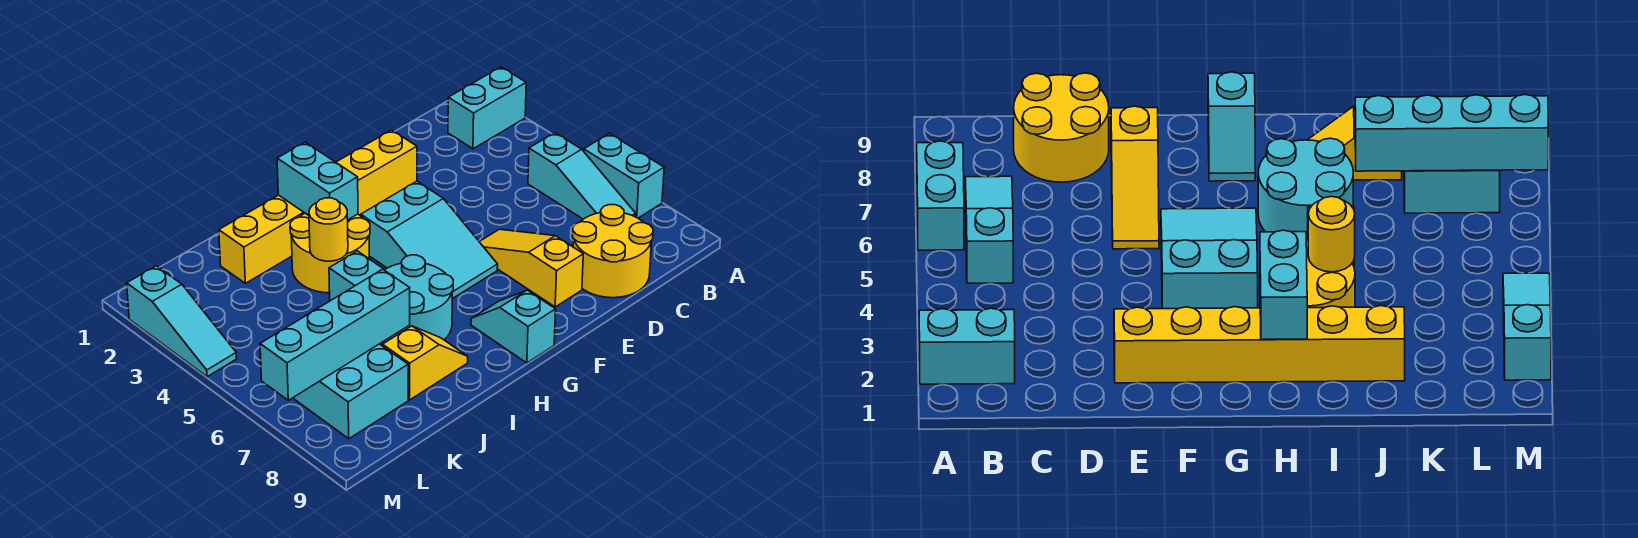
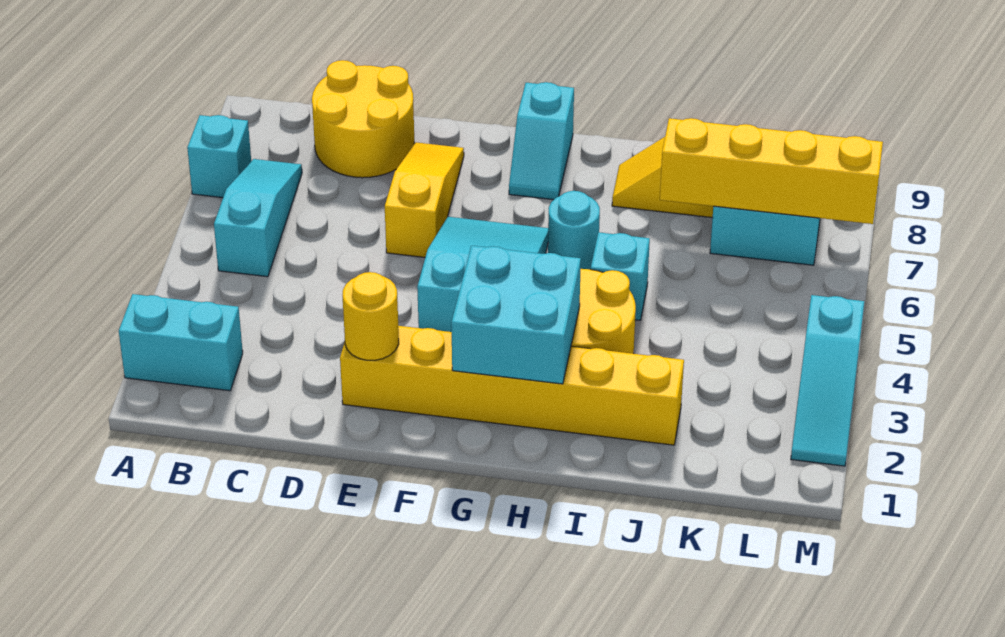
cyan 1x2 brick [584,133,664,218] -> cyan 1x1 brick [187,115,251,198]
yellow 1x3 slope [479,229,583,307] -> yellow 1x3 slope turned to [385,142,464,257]
cyan 1x2 brick [277,142,358,220] -> cyan 2x2 brick [451,246,581,384]
cyan 2x2 round brick [384,255,453,342] -> cyan 1x1 round brick [548,191,600,269]
yellow 1x1 round brick [309,198,348,261] -> yellow 1x1 round brick moved to [342,272,399,360]
cyan 1x4 brick [260,269,410,400] -> yellow 1x4 brick [660,118,883,224]
cyan 1x3 slope [127,266,237,377] -> cyan 1x3 slope turned to [791,295,864,466]

